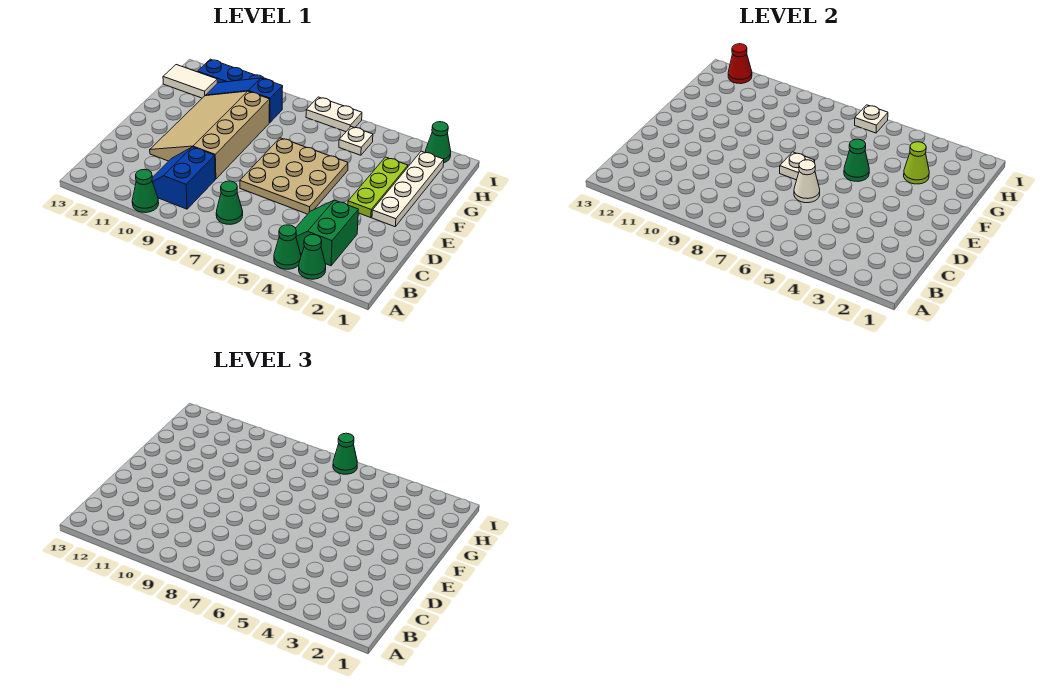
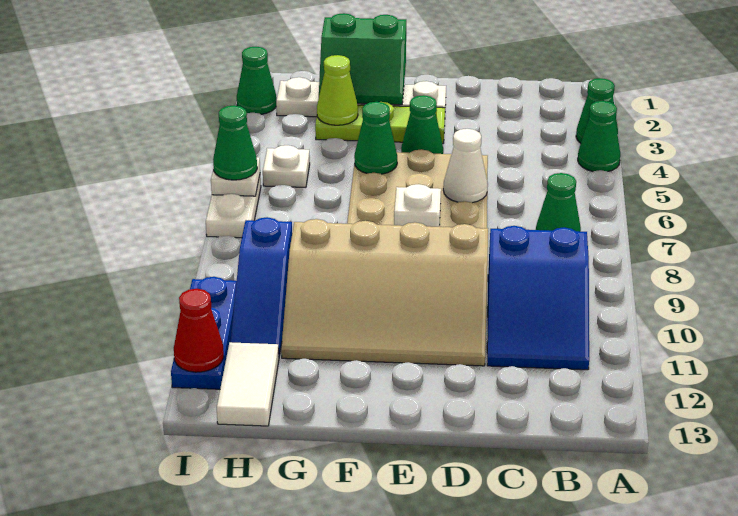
green 1x1 cone [132,169,159,213] -> green 1x1 cone moved to [401,95,443,154]
green 2x2 slope [296,200,358,266] -> green 2x2 slope moved to [319,13,406,105]
blue 2x2 slope [152,147,215,209] -> blue 2x3 slope [487,226,589,370]

